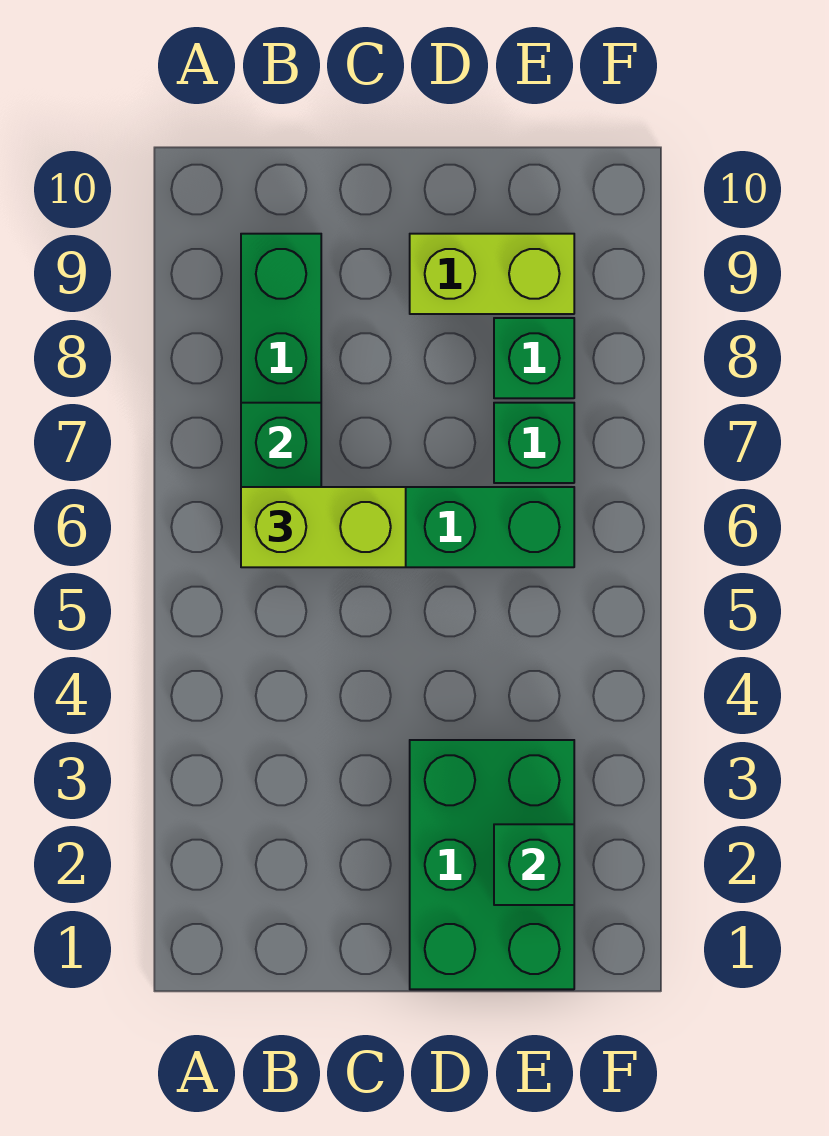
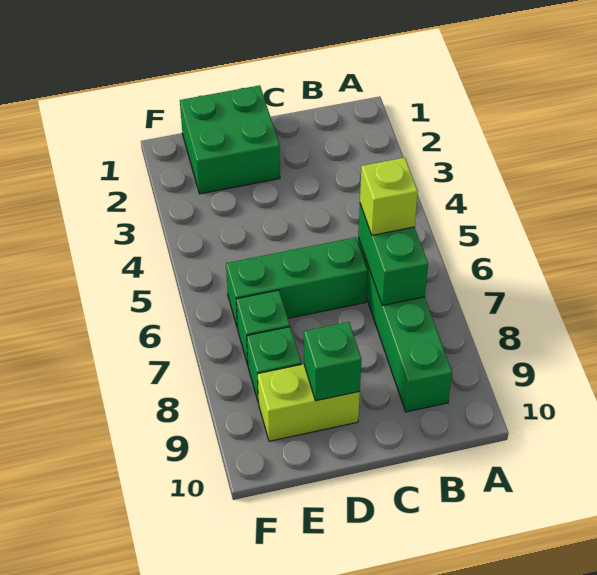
lime 1x2 brick [241,487,406,567] -> lime 1x1 brick [360,158,418,235]
green 2x3 brick [410,740,574,989] -> green 2x2 brick [180,85,280,194]
green 1x1 brick [494,824,574,905] -> green 1x1 brick moved to [304,322,362,401]

